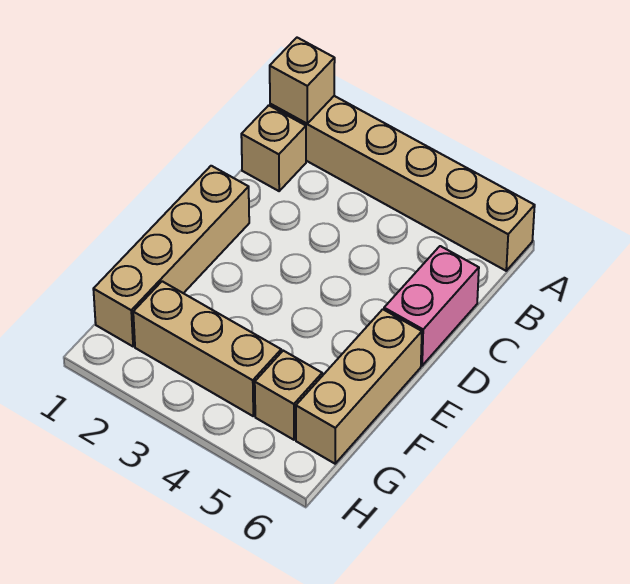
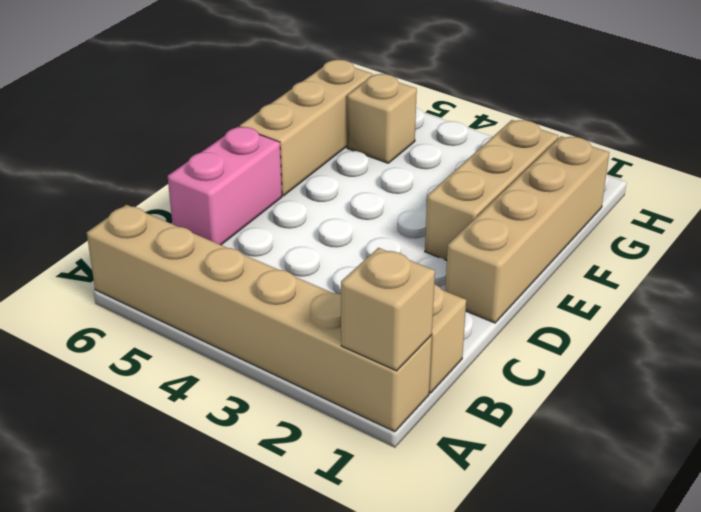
tan 1x3 brick [133,281,281,416] -> tan 1x3 brick turned to [425,120,558,260]

